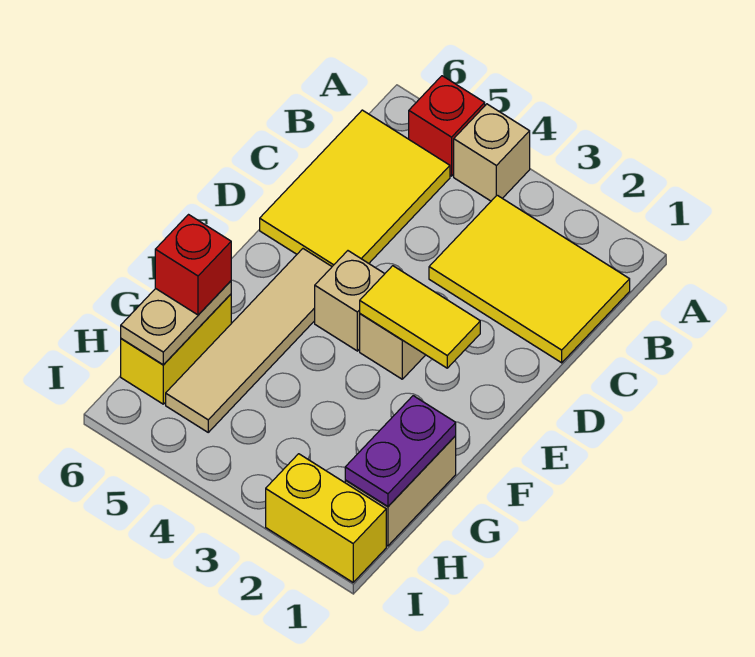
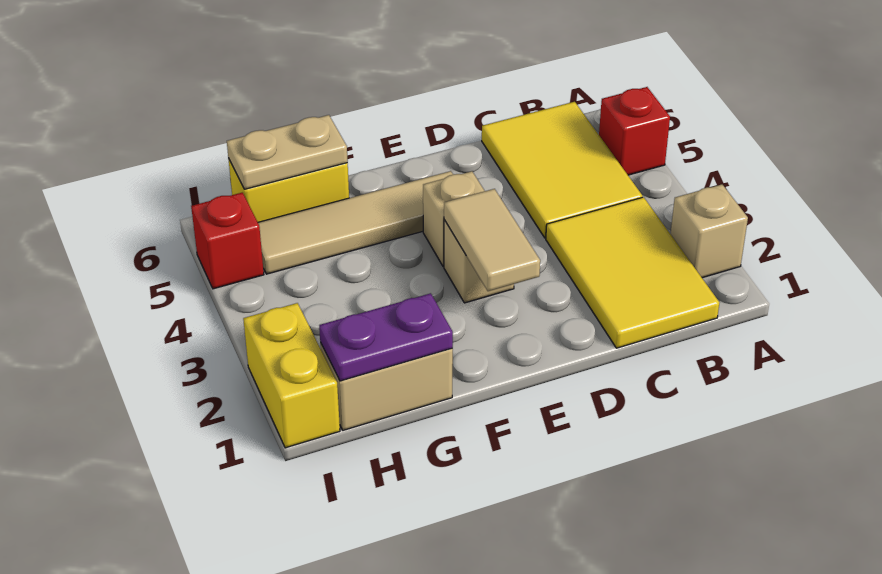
tan 1x1 brick [454,104,530,201] -> tan 1x1 brick moved to [670,184,748,278]
yellow 2x3 tile [260,110,450,266] -> yellow 2x3 tile turned to [482,102,642,238]
yellow 1x2 tile [360,266,480,368] -> tan 1x2 tile [444,189,540,291]
red 1x1 brick [155,215,231,315] -> red 1x1 brick moved to [191,193,264,289]

